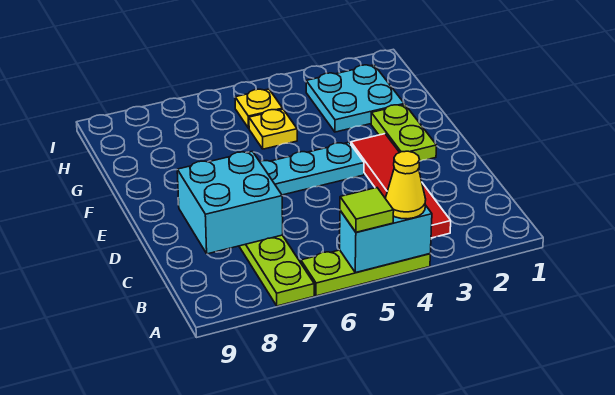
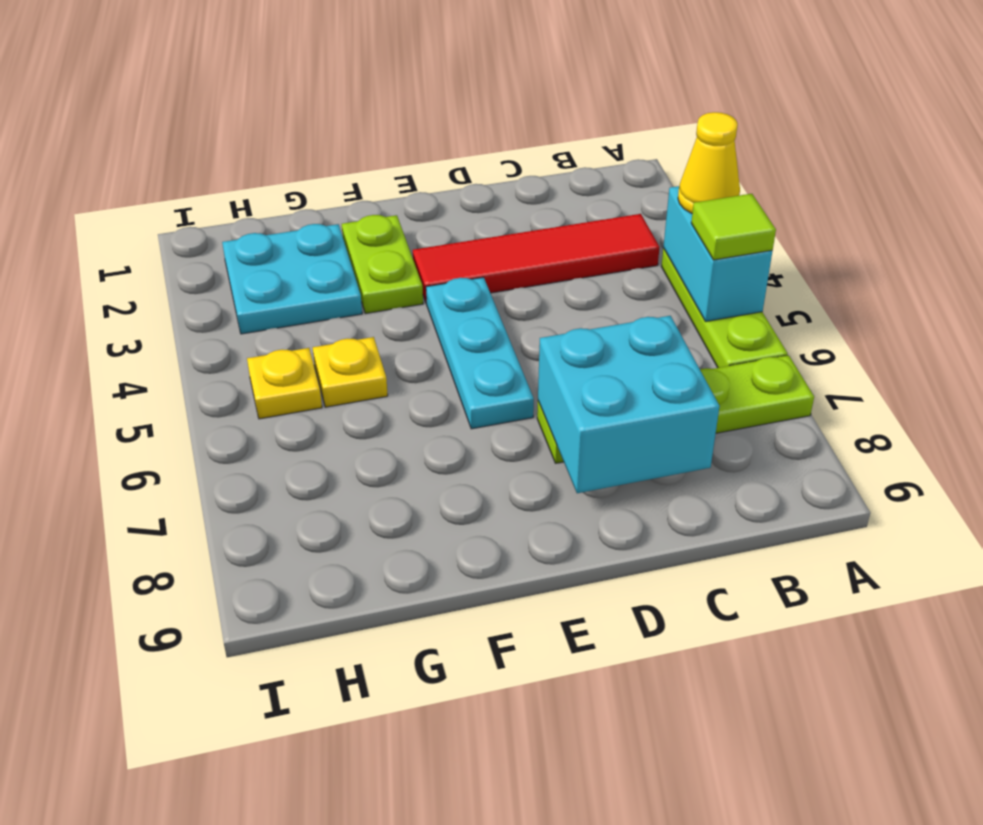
lime 1x2 plate [371,105,437,161] -> lime 1x2 plate turned to [342,215,423,314]

